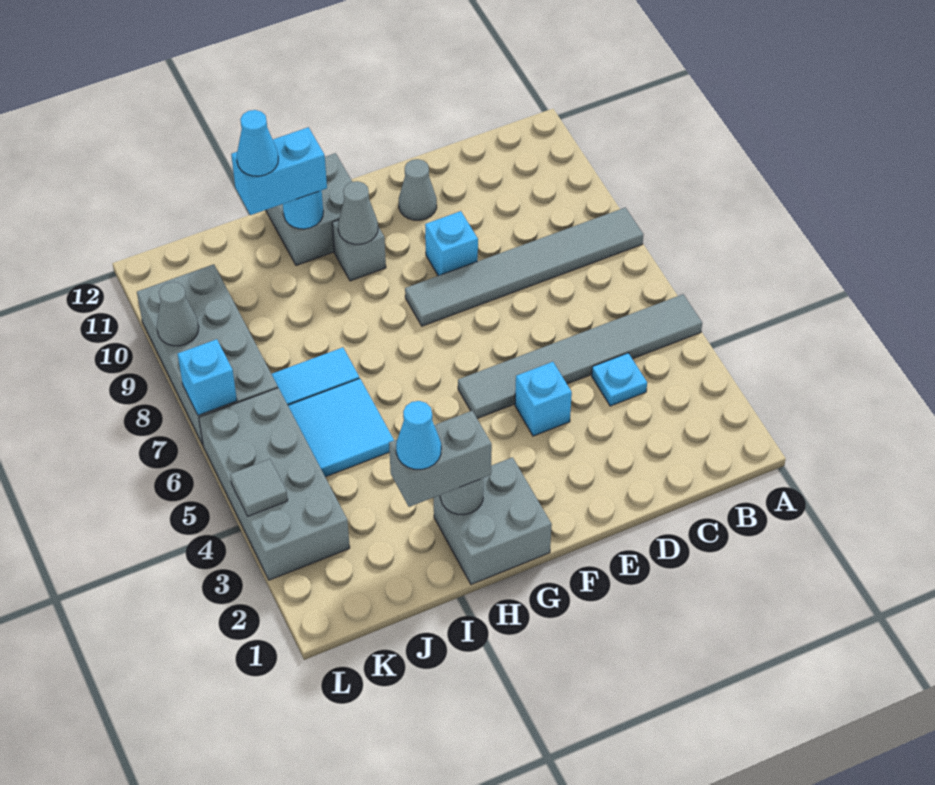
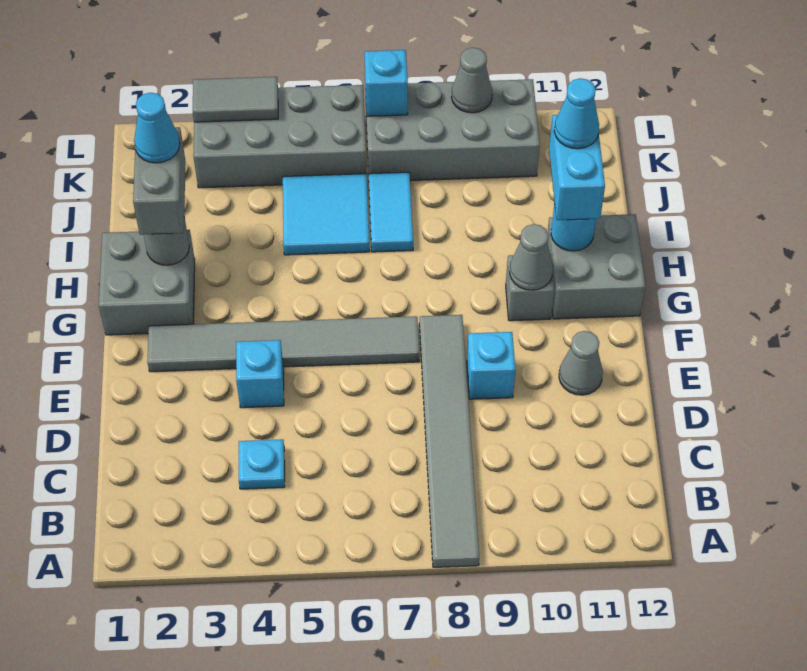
grey 1x6 tile [458,294,702,418] -> grey 1x6 tile turned to [147,316,419,372]
grey 1x1 tile [230,459,288,516] -> grey 1x2 tile [193,77,278,122]

